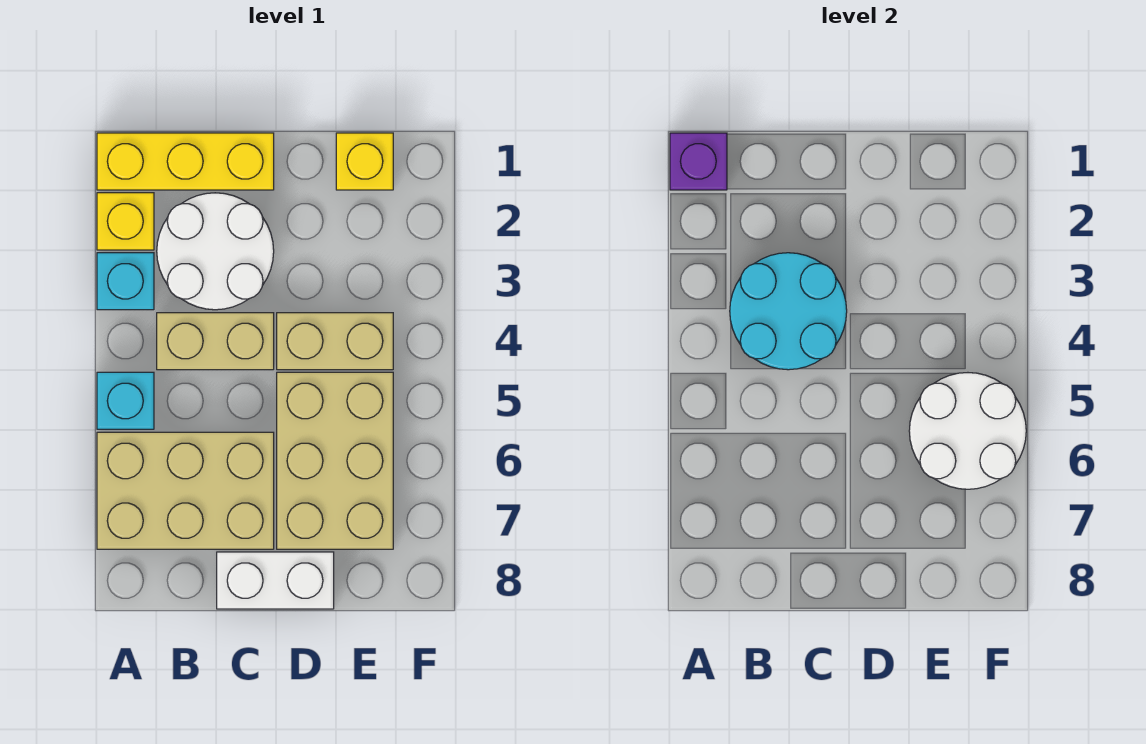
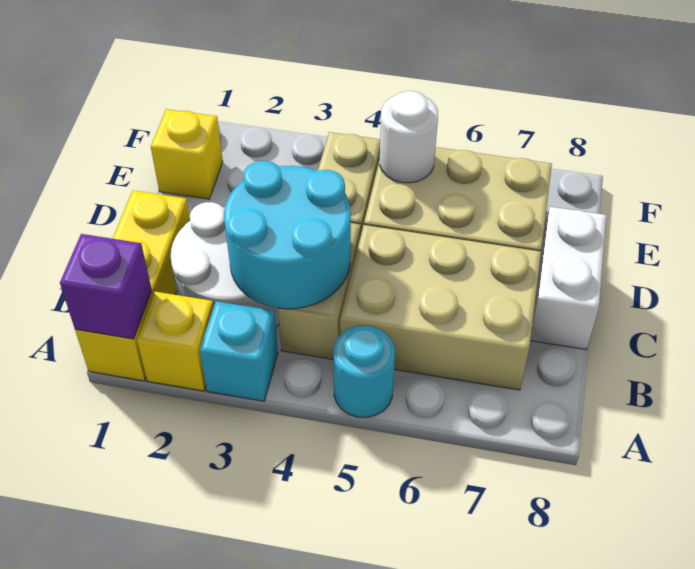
cyan 1x1 brick [97,372,154,429] -> cyan 1x1 round brick [333,326,395,417]
tan 2x3 brick [97,432,274,549] -> tan 2x3 brick turned to [340,225,541,390]
white 2x2 round brick [909,373,1026,489] -> white 1x1 round brick [380,91,438,183]

